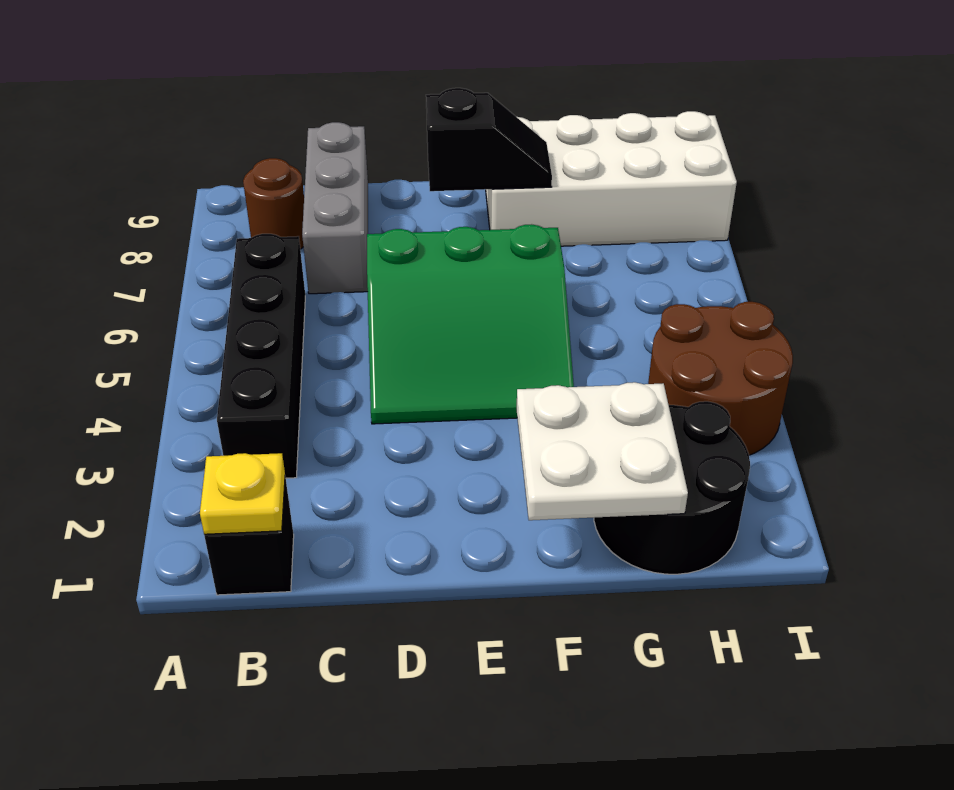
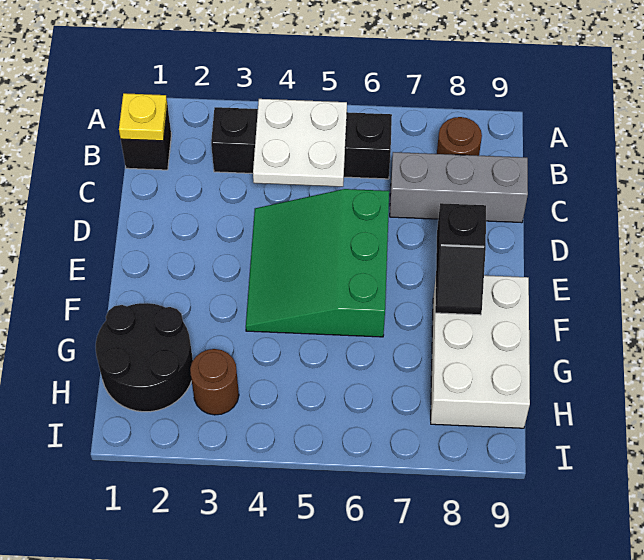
white 2x2 plate [517,382,688,520] -> white 2x2 plate moved to [253,99,347,187]
white 2x4 brick [486,111,737,246] -> white 2x3 brick [431,275,530,428]
brown 2x2 round brick [648,302,793,455] -> brown 1x1 round brick [190,349,239,415]

